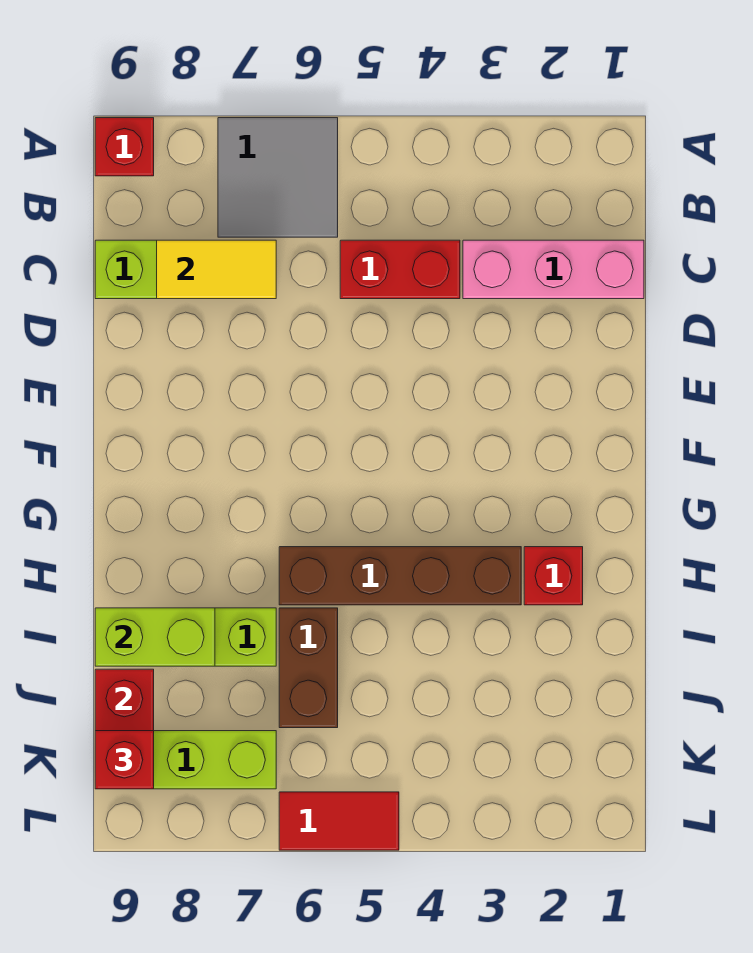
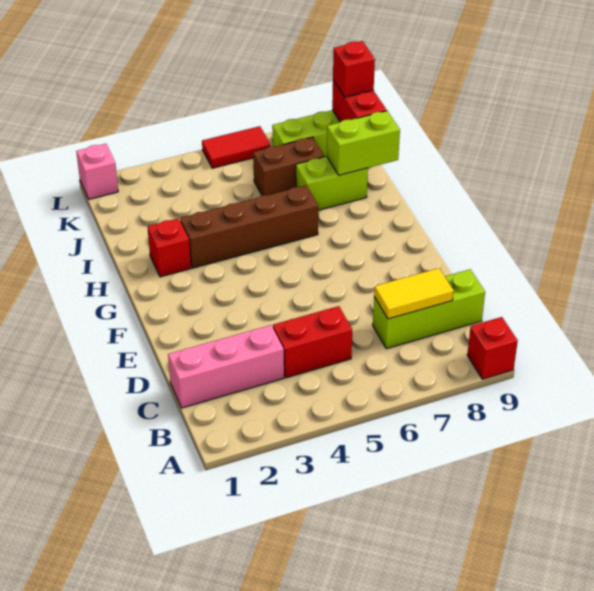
grey 2x2 tile [218,118,338,237] -> none
brown 1x2 brick [279,608,338,728] -> brown 1x2 brick turned to [253,137,325,195]
none -> pink 1x1 brick [76,144,118,199]

